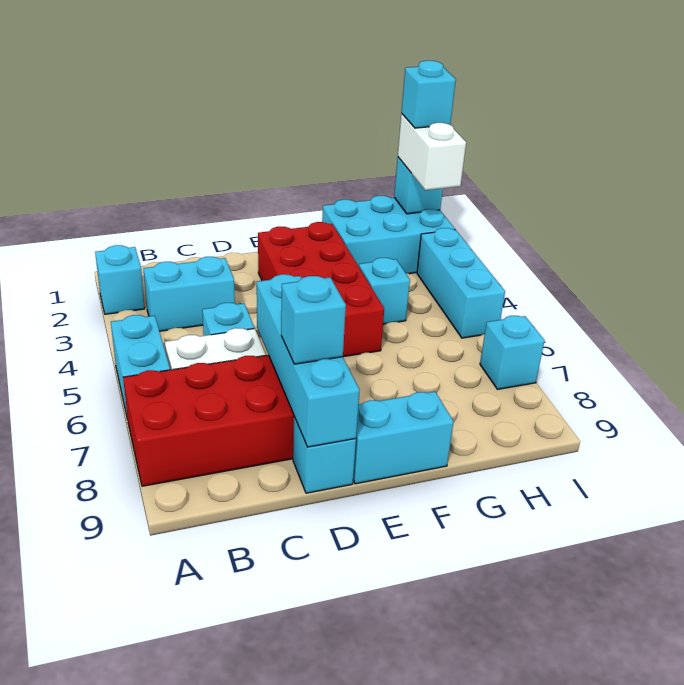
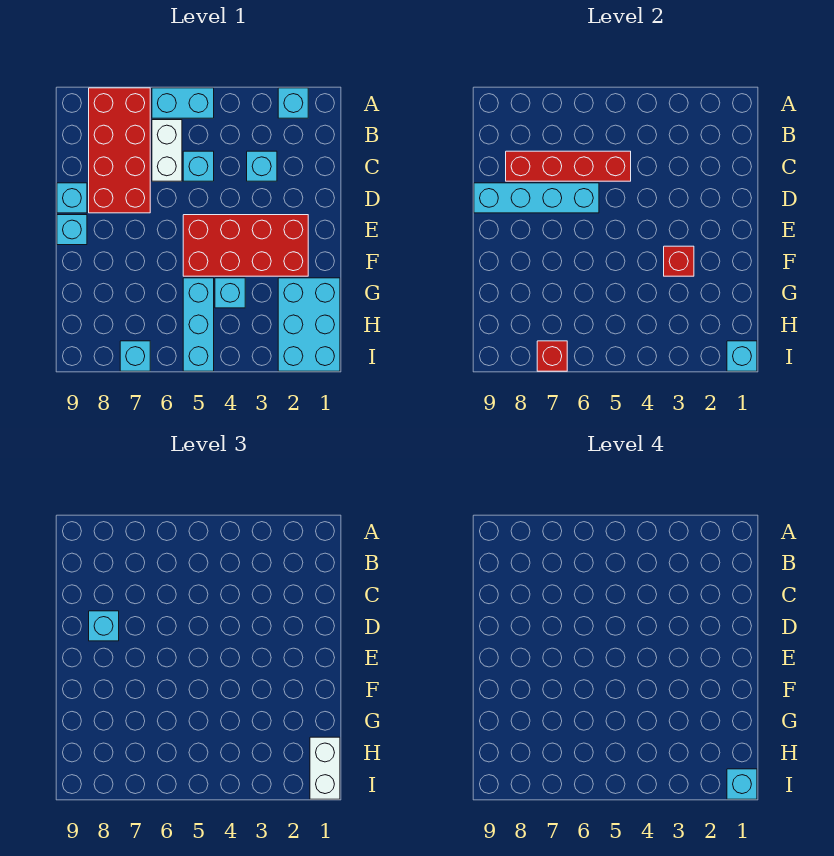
cyan 1x2 brick [143,257,235,331] -> cyan 1x1 brick [247,151,277,181]
none -> red 1x4 brick [506,151,631,181]
cyan 1x2 brick [353,392,454,484] -> cyan 1x1 brick [57,215,87,245]
none -> red 1x1 brick [664,246,694,276]
white 1x2 brick [398,114,466,190] -> white 1x2 brick turned to [310,737,340,799]
cyan 1x3 brick [417,228,505,338] -> cyan 1x3 brick turned to [183,278,214,371]
none -> red 1x1 brick [537,341,567,371]

